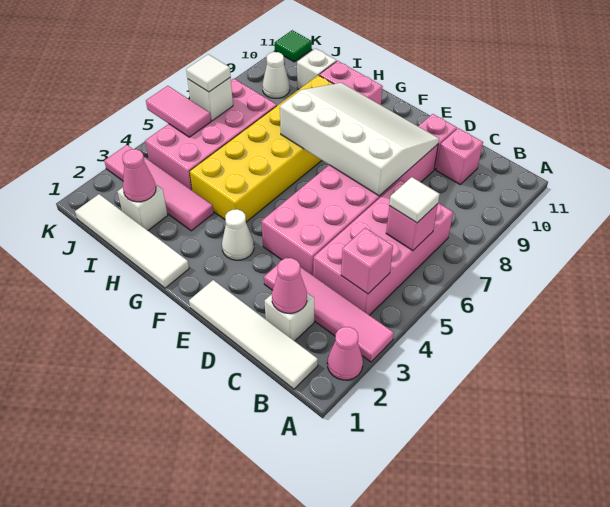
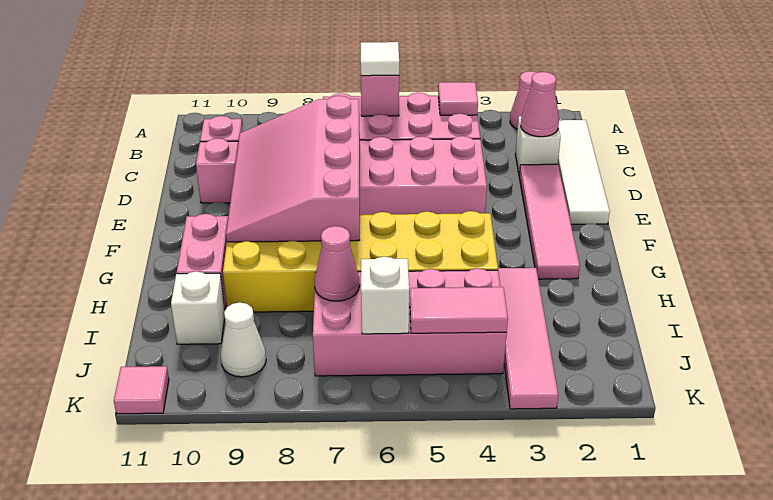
pink 1x4 tile [264,257,394,362] -> pink 1x4 tile moved to [519,164,580,279]
pink 1x1 brick [341,228,393,294] -> pink 1x1 tile [438,82,478,115]
white 3x4 slope [280,83,439,196] -> pink 3x4 slope [226,96,360,242]
white 1x1 cone [222,209,254,260] -> none
white 1x4 tile [75,194,189,288] -> none
white 1x1 brick [117,184,168,230] -> none
pink 1x1 cone [122,149,156,202] -> pink 1x1 cone moved to [314,226,360,301]
pink 1x2 tile [146,86,211,137] -> pink 1x2 tile turned to [410,287,508,333]
white 1x1 tile [186,54,231,92] -> none
green 1x1 tile [275,30,312,62] -> pink 1x1 tile [114,366,169,414]

